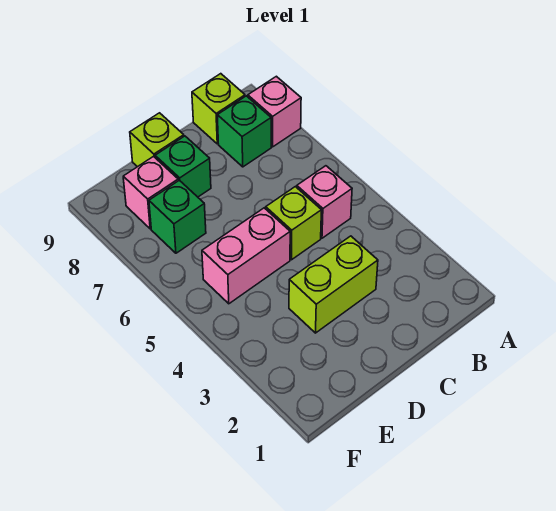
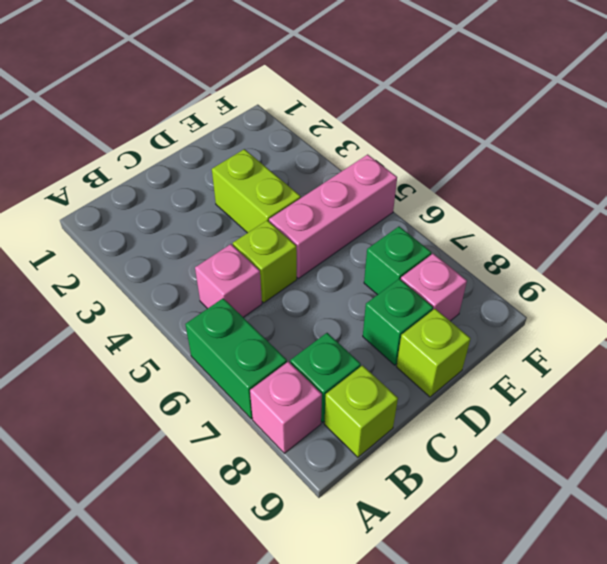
none -> green 1x2 brick [185,298,287,419]
lime 1x2 brick [289,236,378,333] -> lime 1x2 brick turned to [212,149,301,233]
pink 1x2 brick [202,208,290,304] -> pink 1x3 brick [269,154,397,279]

